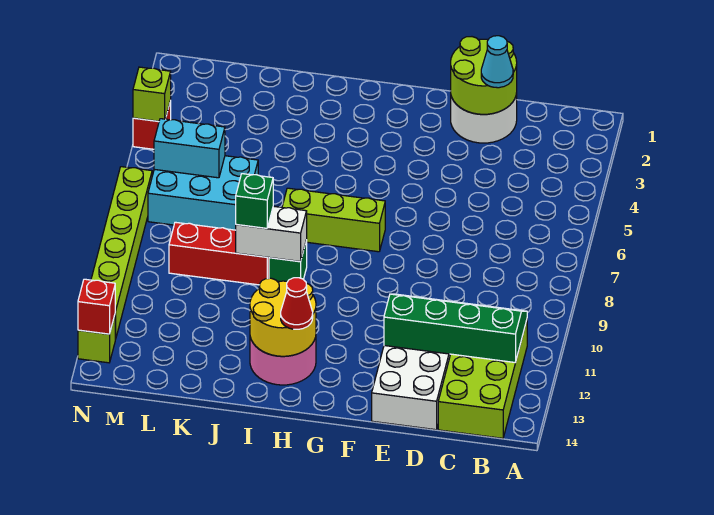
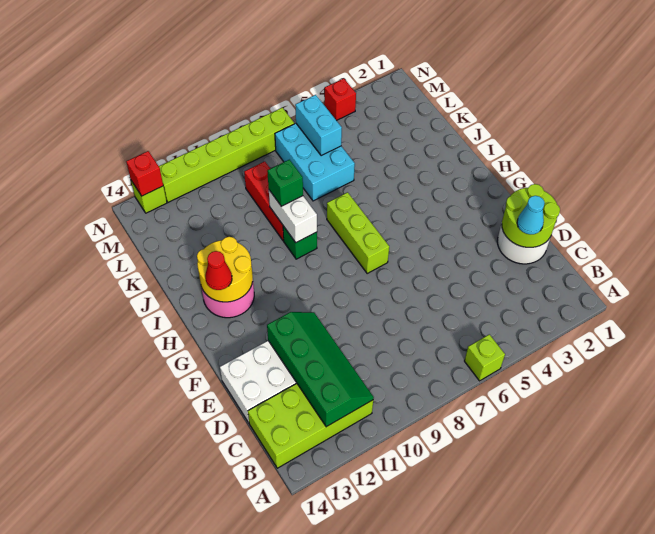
lime 1x1 brick [133,67,171,121] -> lime 1x1 brick moved to [465,334,505,381]

